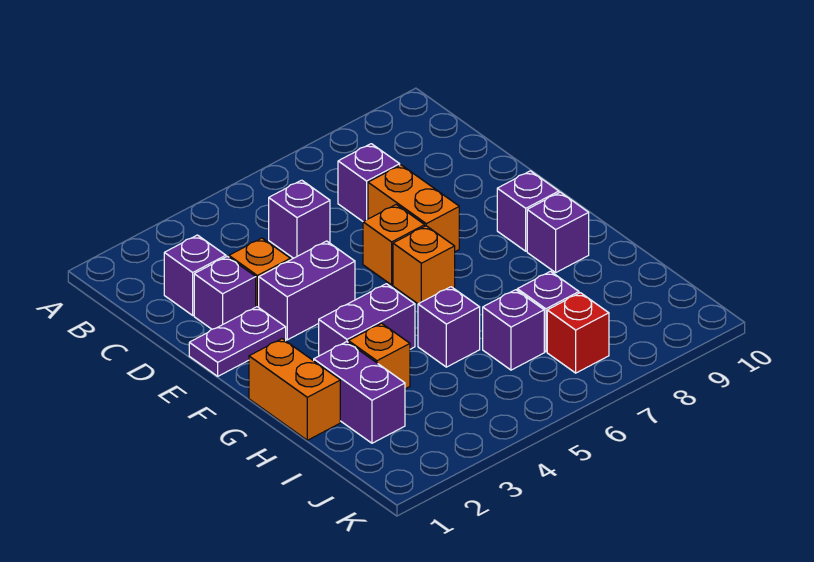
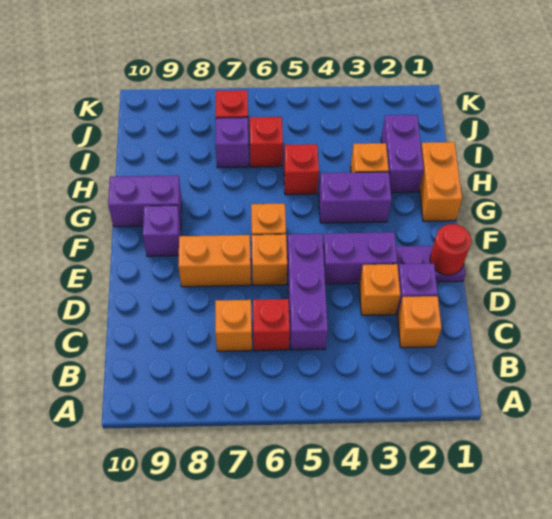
purple 1x1 brick [164,235,226,315] -> orange 1x1 brick [398,296,441,348]
purple 1x1 brick [269,180,330,258] -> purple 1x3 brick [287,234,328,350]
none -> red 1x1 brick [253,299,290,351]
purple 1x1 brick [338,144,400,222] -> orange 1x1 brick [215,300,252,351]
orange 1x2 brick [368,165,459,251] -> orange 1x2 brick turned to [178,235,251,287]
none -> red 1x1 round brick [430,224,471,275]
purple 1x1 brick [527,192,589,272] -> purple 1x2 brick [108,175,181,227]
purple 1x1 brick [418,287,480,367] -> red 1x1 brick [284,144,319,195]
purple 1x1 brick [483,290,544,370] -> red 1x1 brick [250,117,283,167]

